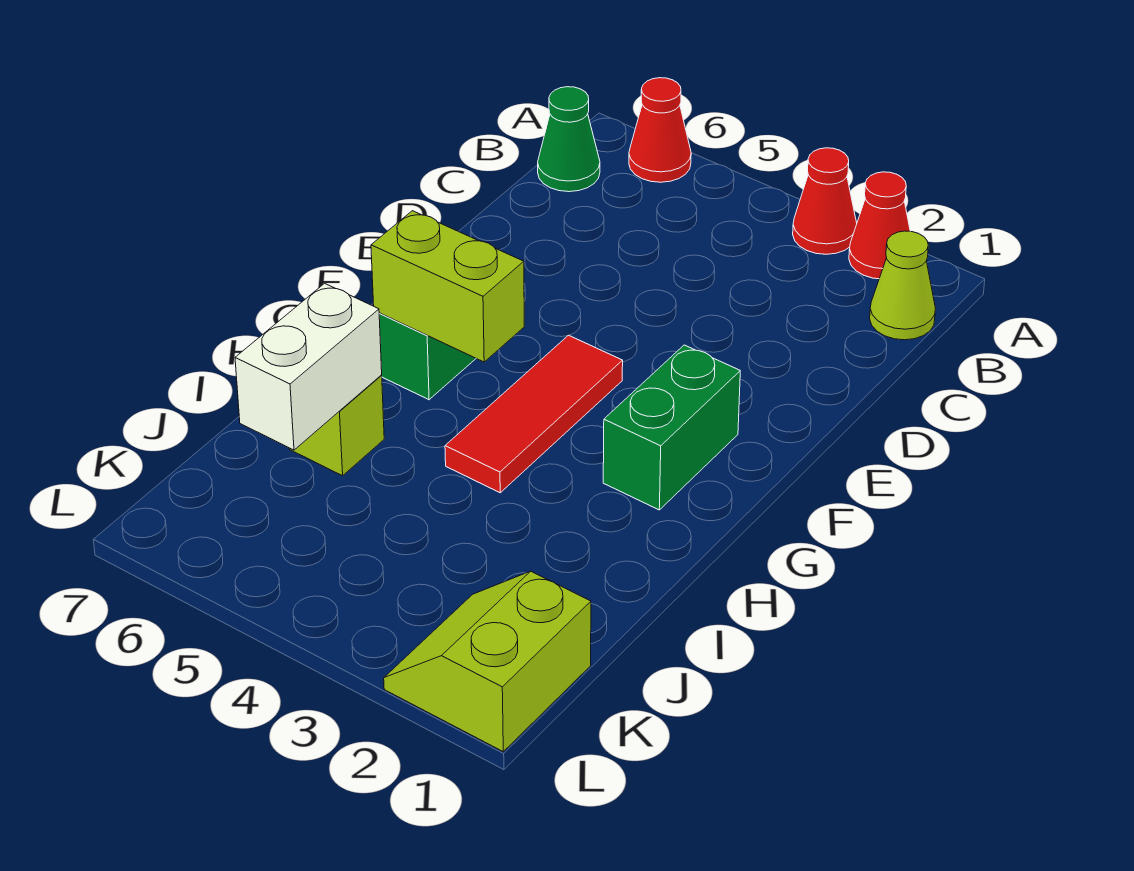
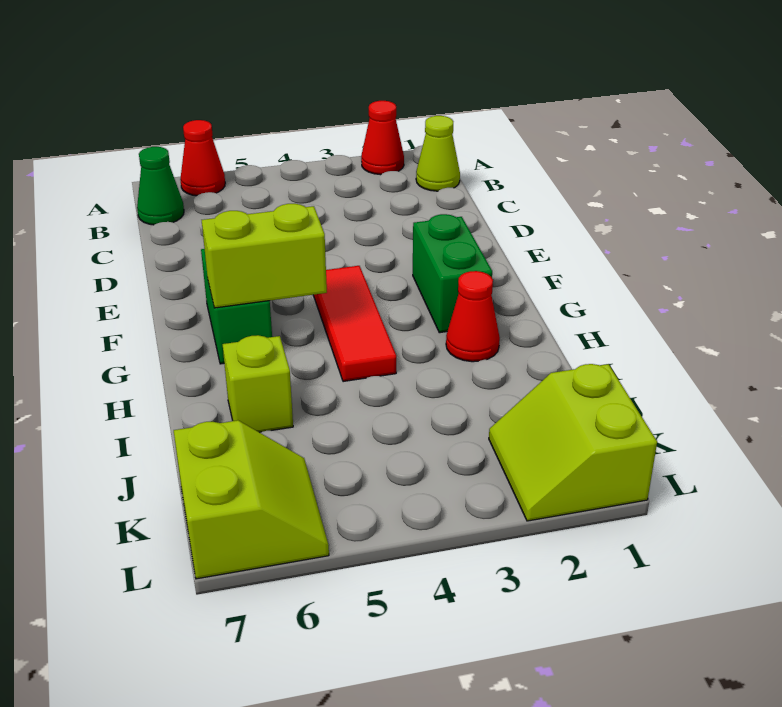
red 1x1 cone [793,148,857,254] -> red 1x1 cone moved to [446,271,500,362]
white 1x2 brick [235,283,382,450] -> none
none -> lime 2x2 slope [174,420,329,579]

